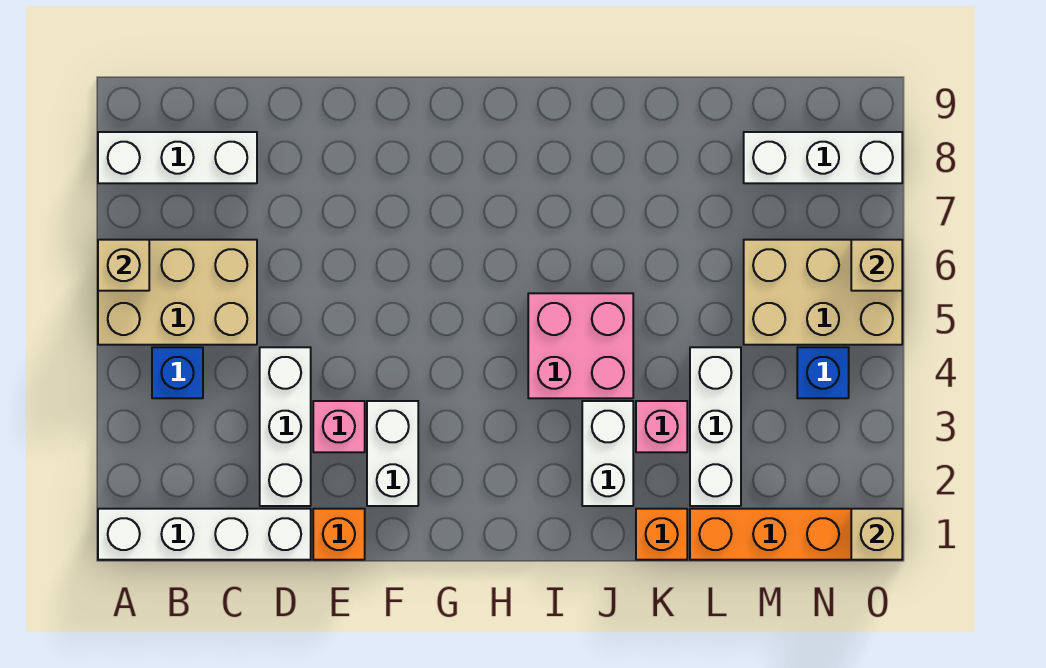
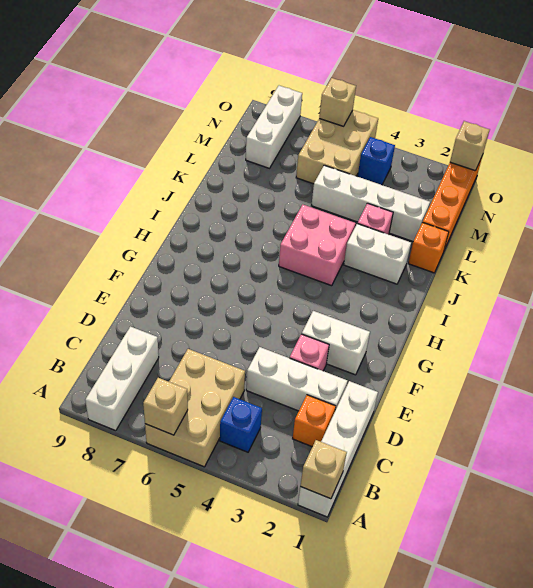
none -> tan 1x1 brick [300,440,347,499]
orange 1x1 brick [313,509,365,560] -> orange 1x1 brick moved to [293,395,336,447]
white 1x3 brick [690,347,741,506] -> white 1x4 brick [311,165,430,241]

